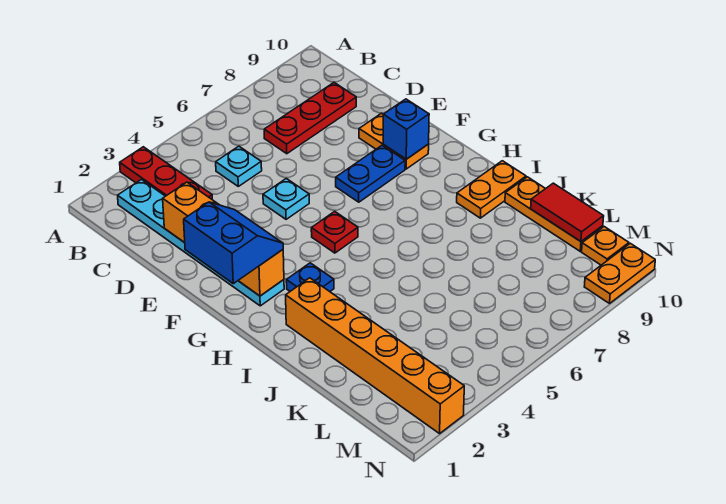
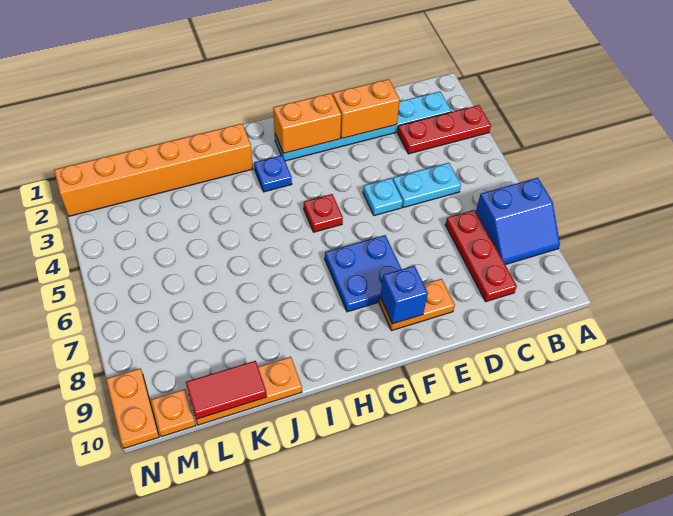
cyan 1x1 plate [216,146,262,186] -> cyan 1x2 plate [393,163,461,207]
blue 2x2 slope [184,202,283,284] -> blue 2x2 slope moved to [476,178,560,265]
blue 1x2 plate [336,145,405,202] -> blue 2x2 plate [325,235,401,312]
orange 1x2 plate [457,161,526,218] -> none

